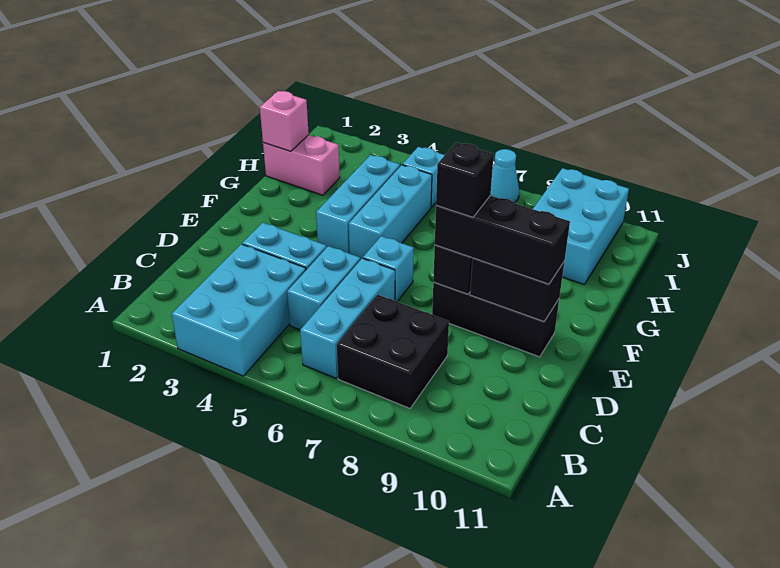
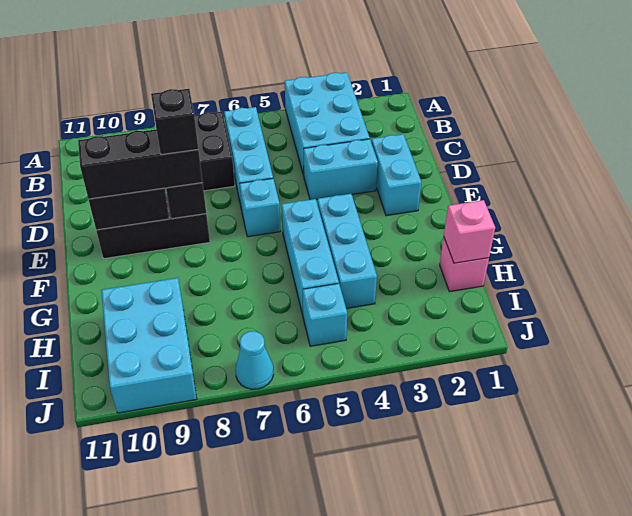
cyan 1x2 brick [287,246,360,330] -> cyan 1x2 brick moved to [371,134,421,216]
pink 1x2 brick [263,135,340,195] -> pink 1x1 brick [440,237,489,292]

